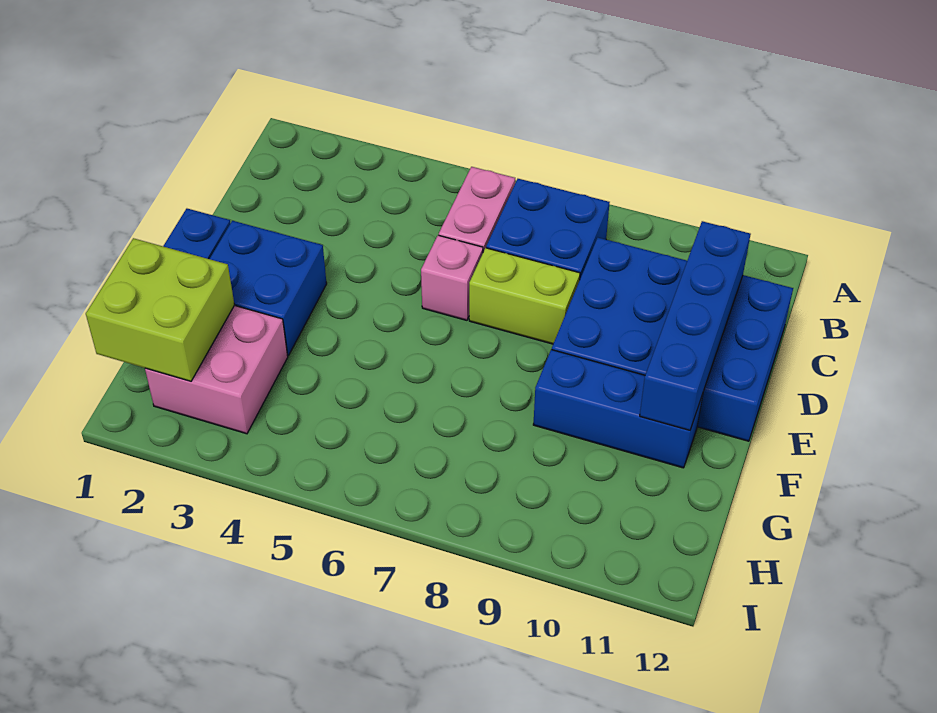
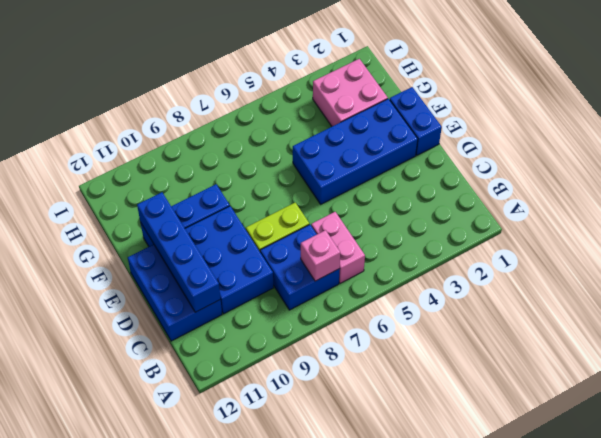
pink 1x1 brick [421,235,483,320] -> pink 1x1 brick moved to [301,230,340,281]
blue 2x2 brick [210,221,327,355] -> blue 2x4 brick [293,99,418,204]
lime 2x2 brick [86,238,234,381] -> none

